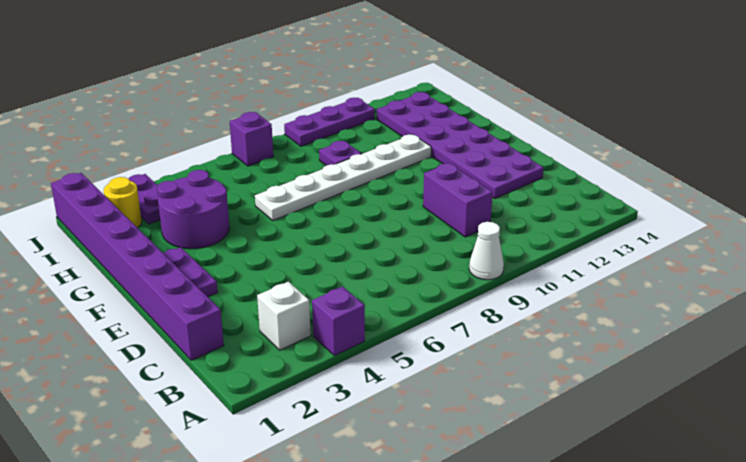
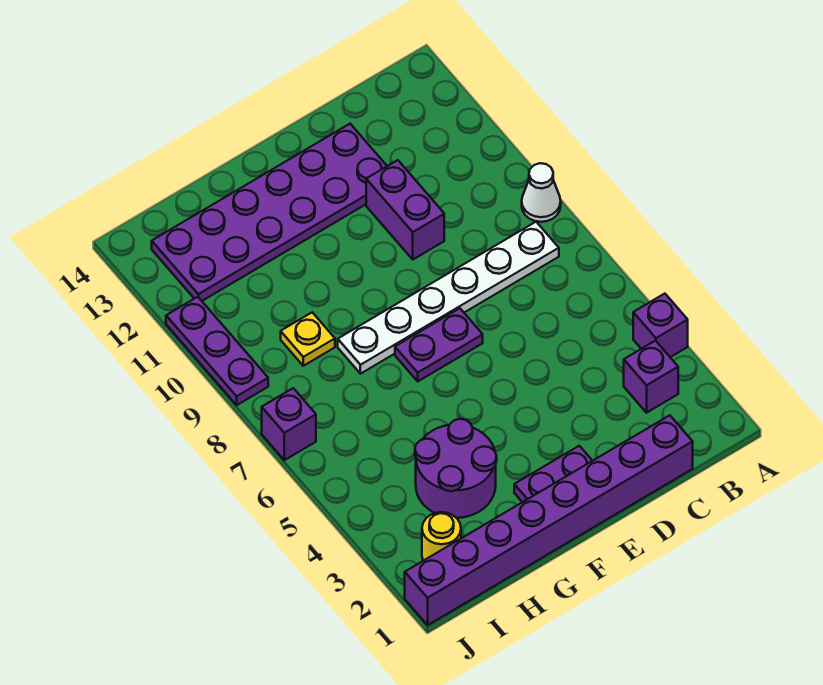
white 1x1 brick [257,282,311,350] -> purple 1x1 brick [624,341,678,413]
purple 1x2 brick [423,163,493,237] -> purple 1x2 brick turned to [366,160,444,259]
white 1x6 plate [255,134,431,220] -> white 1x6 plate turned to [338,222,559,374]
purple 1x1 plate [319,141,361,165] -> yellow 1x1 plate [281,312,335,366]
purple 1x2 plate [129,174,160,224] -> purple 1x2 plate moved to [395,308,483,381]

